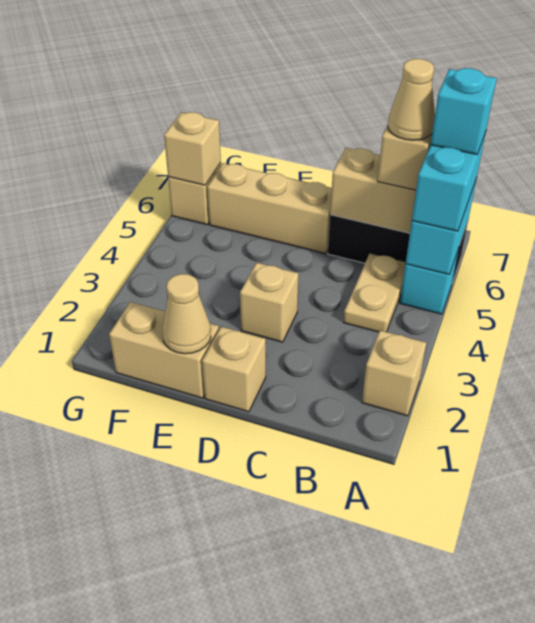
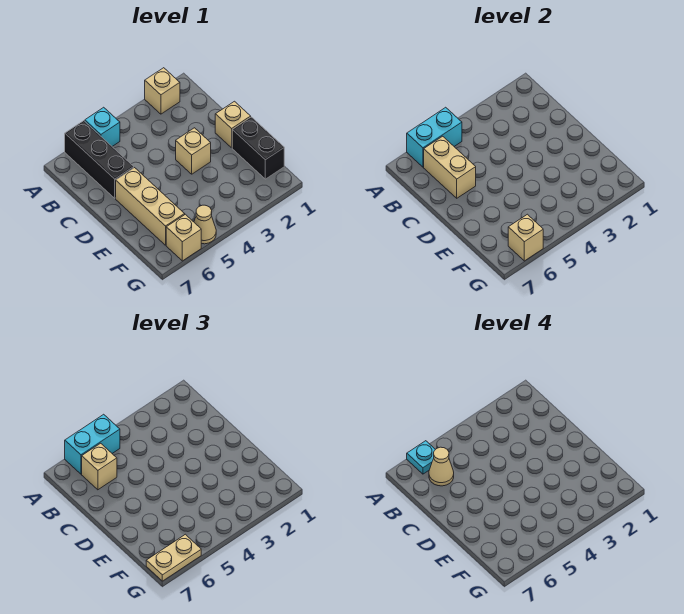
cyan 1x1 brick [431,68,497,154] -> cyan 1x1 plate [407,441,436,474]
tan 1x2 plate [343,253,406,332] -> tan 1x2 plate moved to [146,534,201,581]
tan 1x2 brick [109,302,219,398] -> black 1x2 brick [232,117,284,179]
tan 1x1 cone [162,274,211,354] -> tan 1x1 cone moved to [194,205,216,244]

